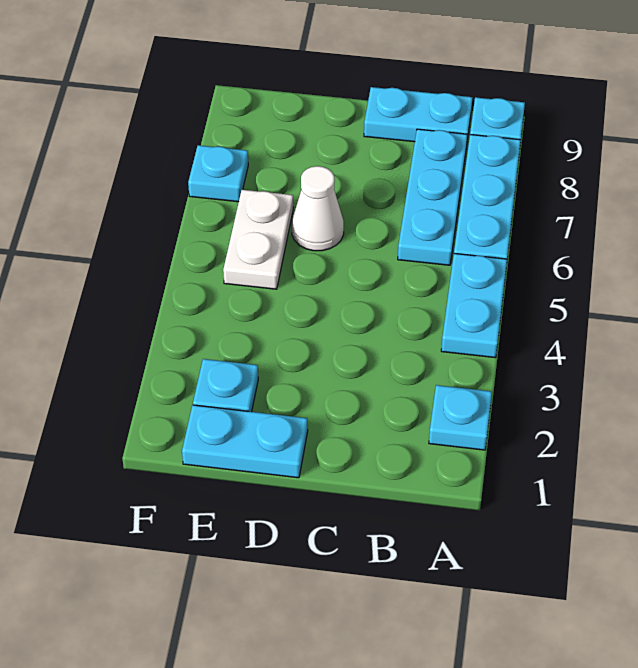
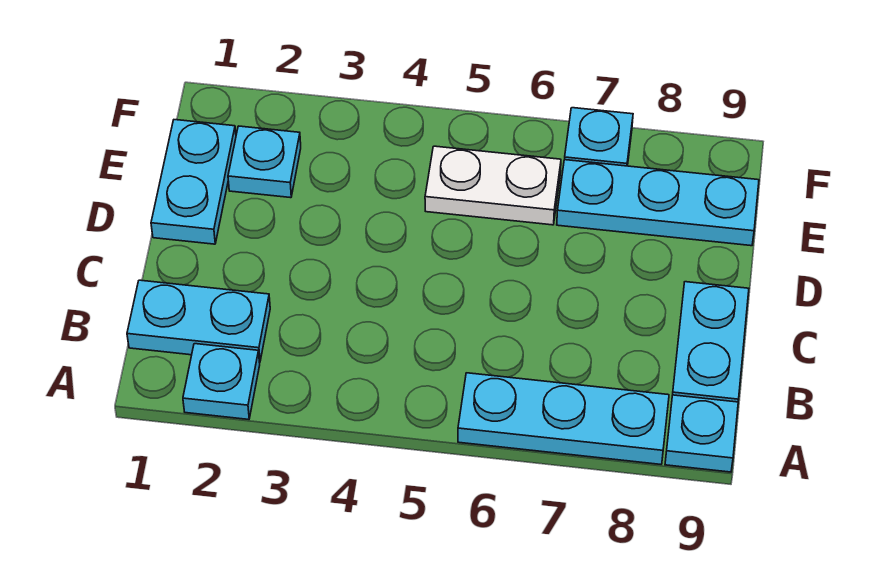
cyan 1x2 plate [441,253,507,358] -> cyan 1x2 plate moved to [127,280,270,362]
cyan 1x3 plate [398,129,467,265] -> cyan 1x3 plate moved to [557,160,759,246]
white 1x1 cone [292,166,344,251] -> none

